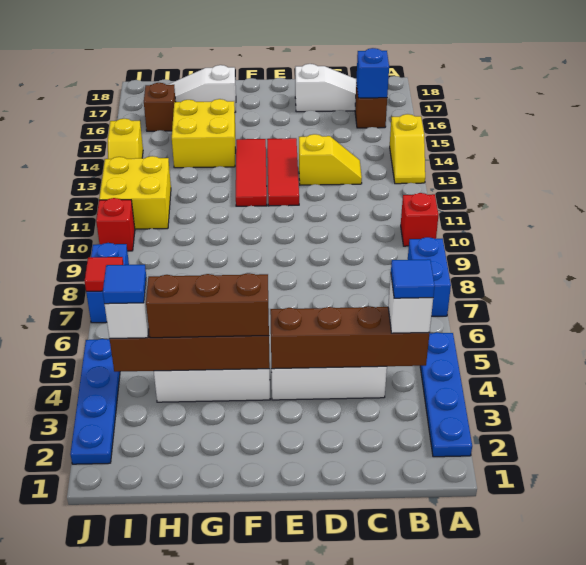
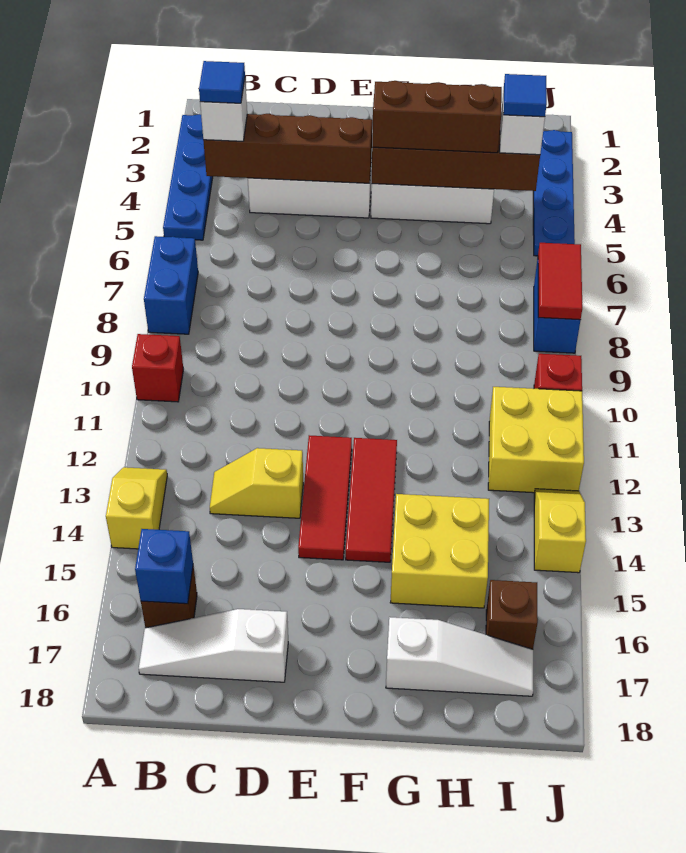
red 1x1 tile [85,257,123,292] -> red 1x2 tile [538,243,582,320]

